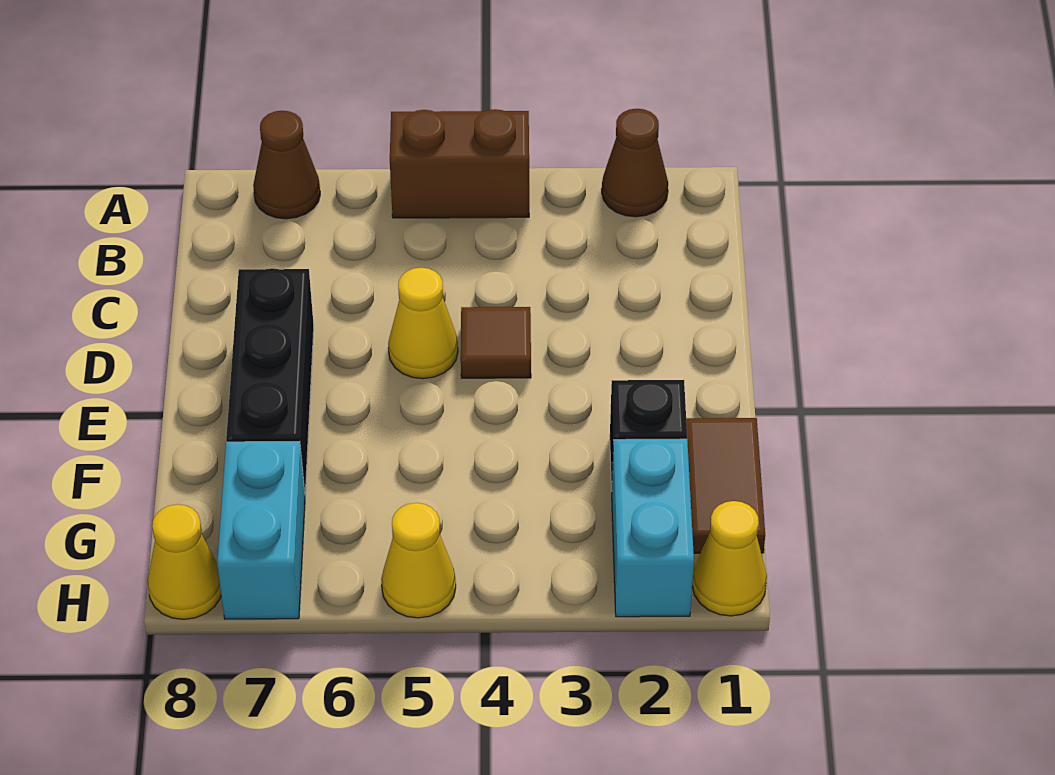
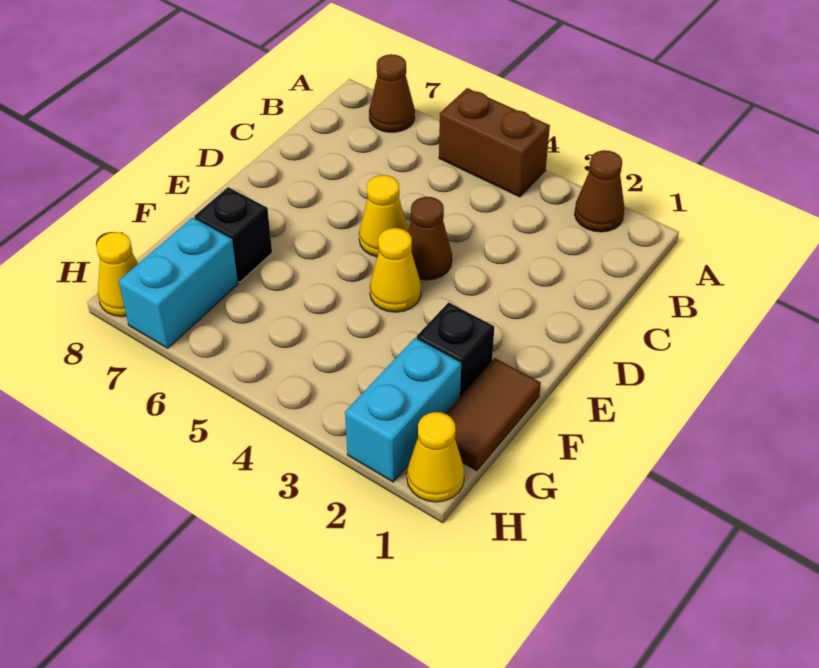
brown 1x1 tile [461,307,531,378] -> brown 1x1 cone [408,197,452,280]
black 1x3 brick [226,268,314,491] -> black 1x1 brick [194,187,272,282]
yellow 1x1 cone [381,503,456,618] -> yellow 1x1 cone moved to [370,228,421,312]

